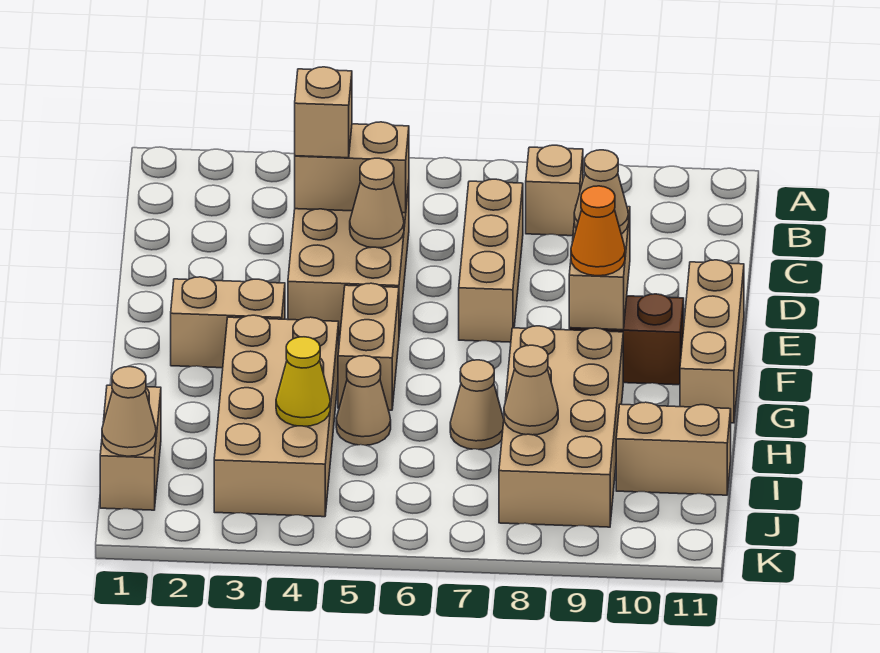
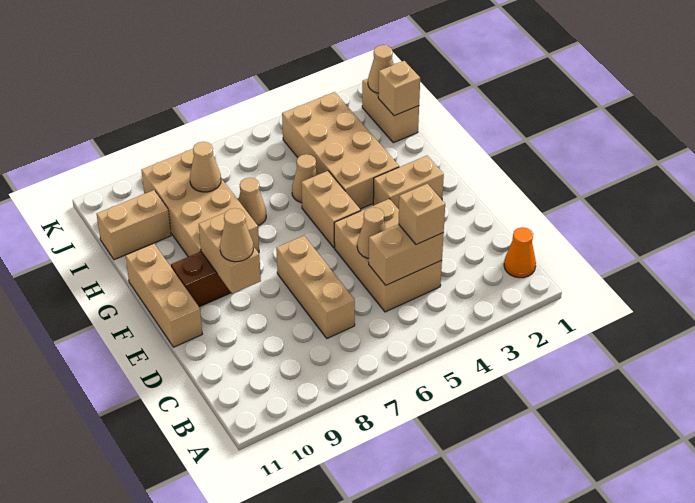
tan 1x1 brick [526,145,583,236] -> tan 1x1 brick moved to [378,61,420,116]
orange 1x1 cone [571,186,625,276] -> orange 1x1 cone moved to [504,227,536,278]
yellow 1x1 cone [276,337,330,426] -> none

